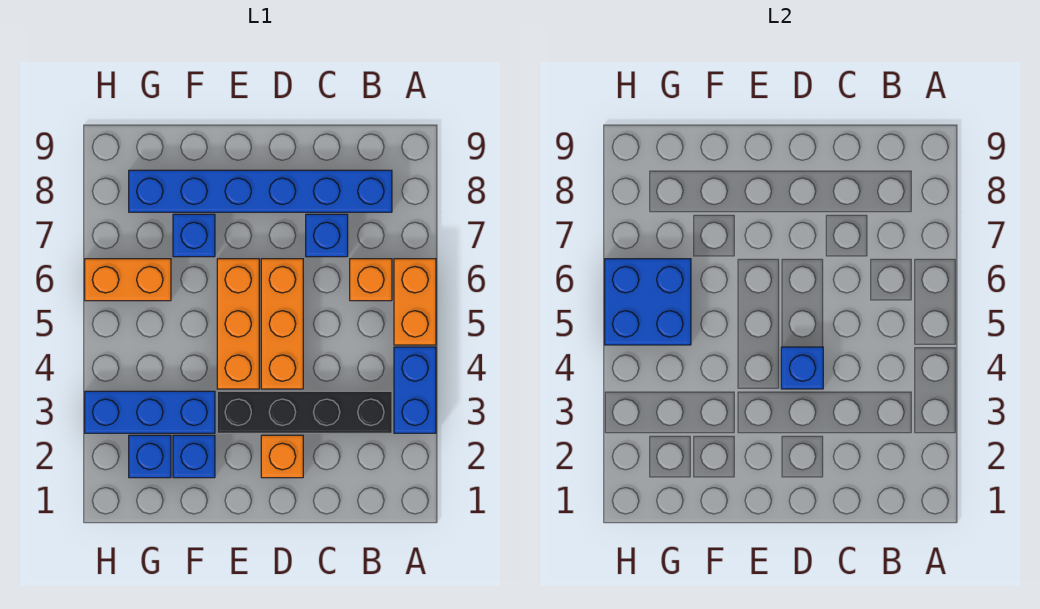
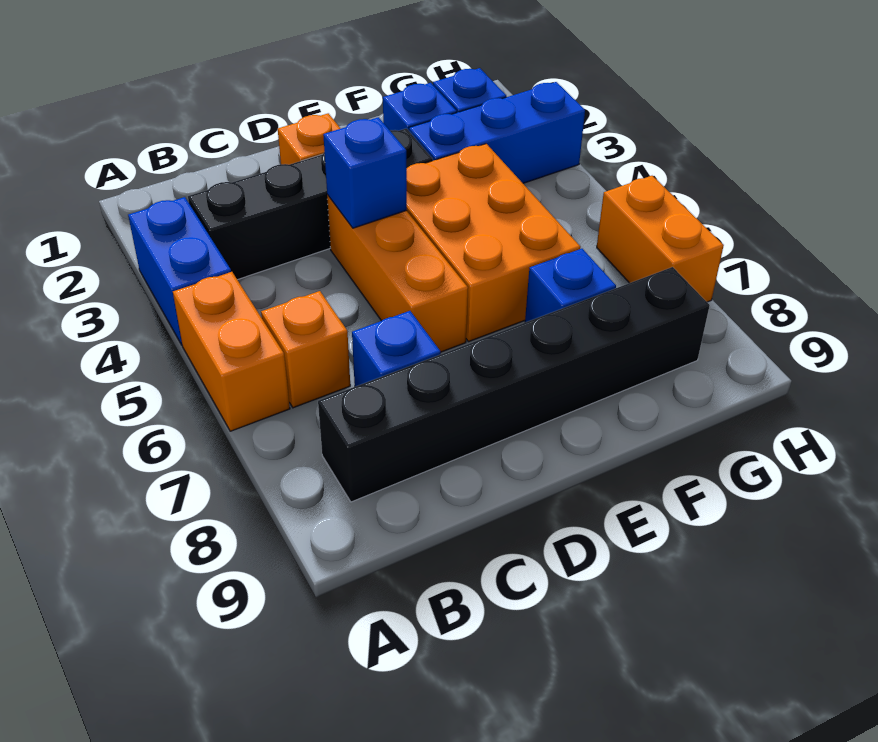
blue 1x6 brick [129,170,392,212] -> black 1x6 brick [318,267,710,502]
orange 1x3 brick [217,259,259,389] -> orange 2x3 brick [407,144,580,341]
blue 2x2 brick [605,259,691,345] -> none
orange 1x2 brick [85,259,171,301] -> orange 1x2 brick turned to [597,176,724,302]

